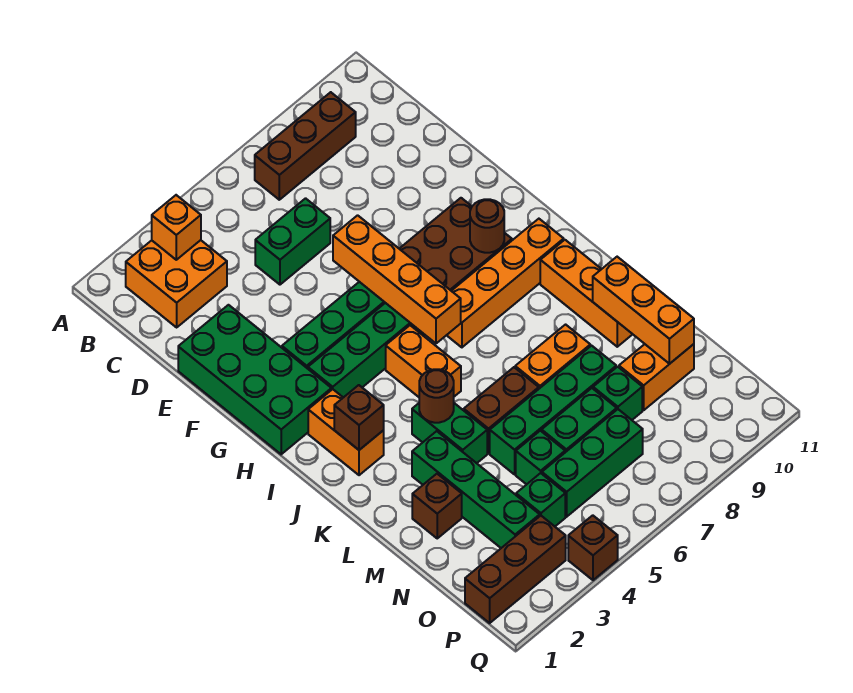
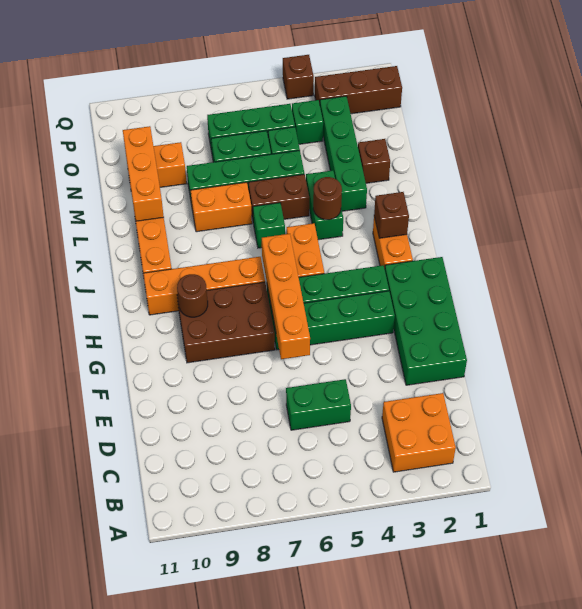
orange 1x1 brick [152,195,201,260] -> none
brown 1x3 brick [255,92,356,200] -> none
green 1x1 brick [593,367,642,420] -> green 1x1 brick moved to [253,203,285,248]

